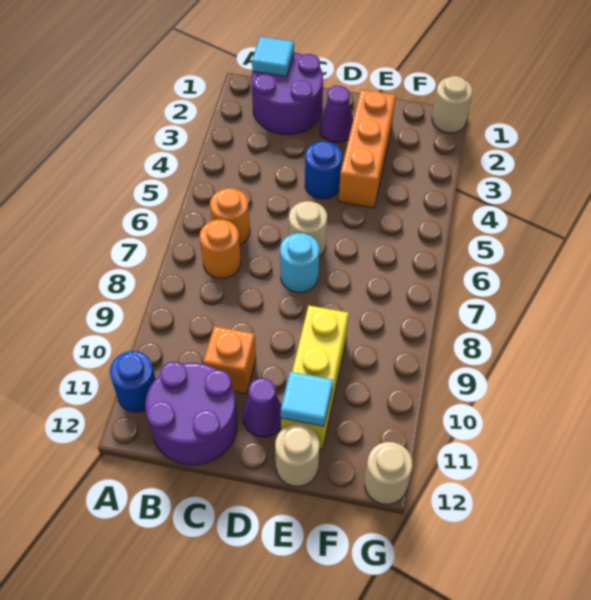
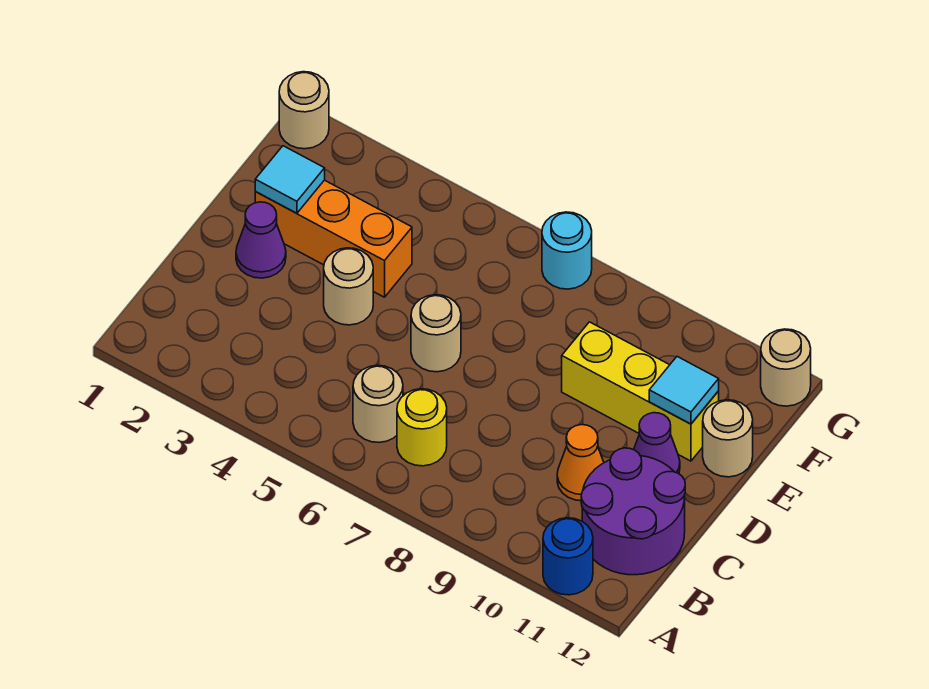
purple 2x2 round brick [251,53,323,134] -> none
cyan 1x1 tile [252,37,294,76] -> cyan 1x1 tile moved to [255,146,325,213]
orange 1x1 round brick [210,188,250,244] -> tan 1x1 round brick [353,365,403,442]
orange 1x1 round brick [200,219,241,278] -> yellow 1x1 round brick [397,389,447,466]
orange 1x1 brick [203,326,256,394] -> orange 1x1 cone [557,425,604,501]
blue 1x1 round brick [305,141,342,199] -> tan 1x1 round brick [324,248,373,325]
cyan 1x1 round brick [280,233,319,292] -> cyan 1x1 round brick moved to [542,212,592,289]

